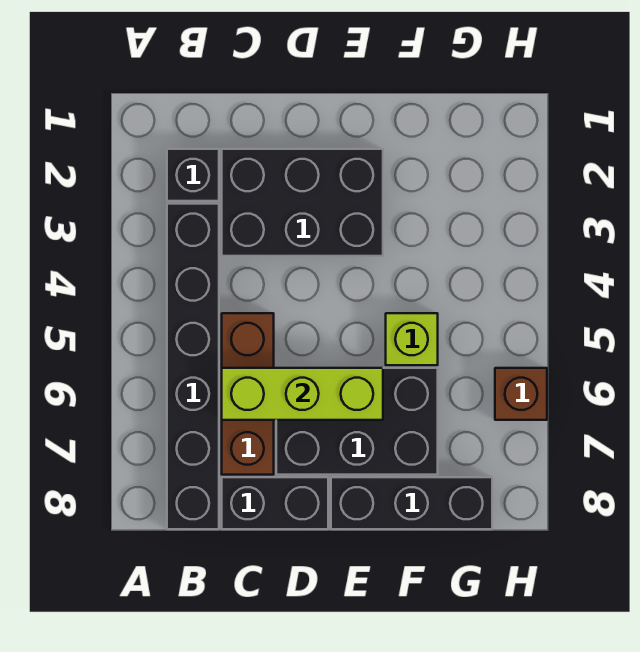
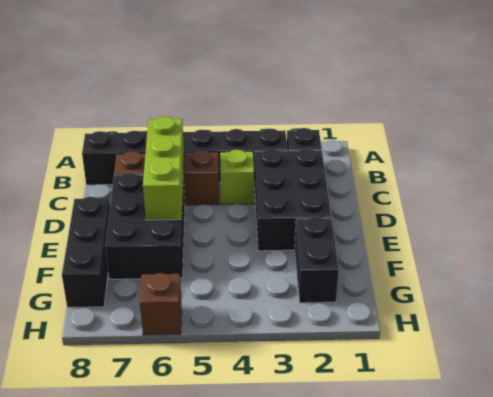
black 1x2 brick [222,477,328,529] -> black 1x2 brick moved to [295,217,339,303]
lime 1x1 brick [386,313,438,365] -> lime 1x1 brick moved to [220,150,254,204]

